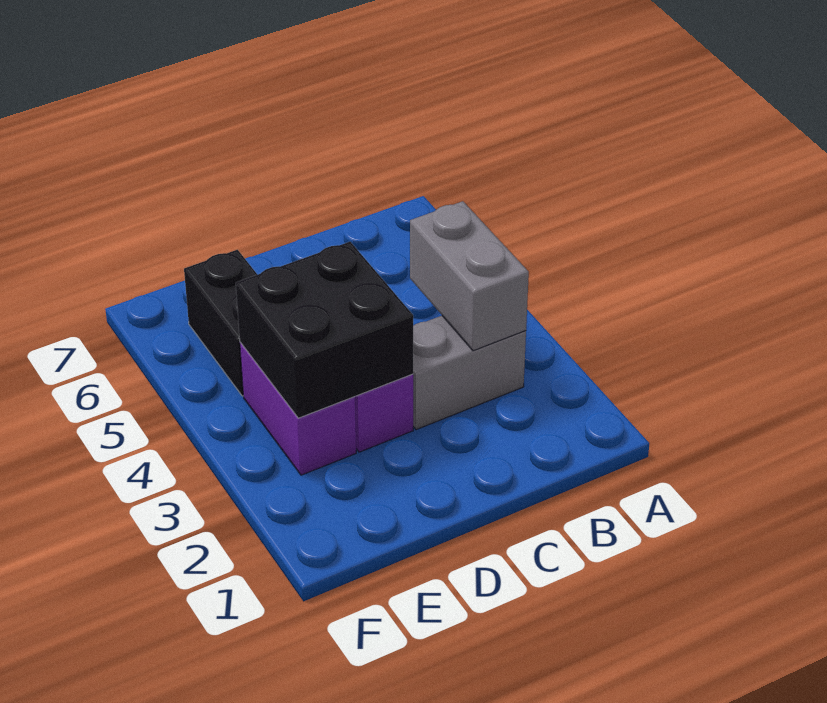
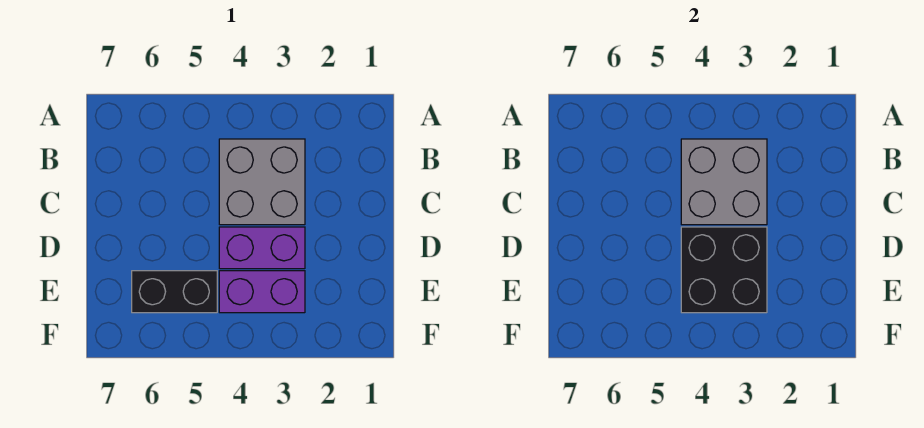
grey 1x2 brick [413,316,526,430] -> grey 2x2 brick [219,139,305,225]
grey 1x2 brick [410,201,529,351] -> grey 2x2 brick [681,139,767,225]

